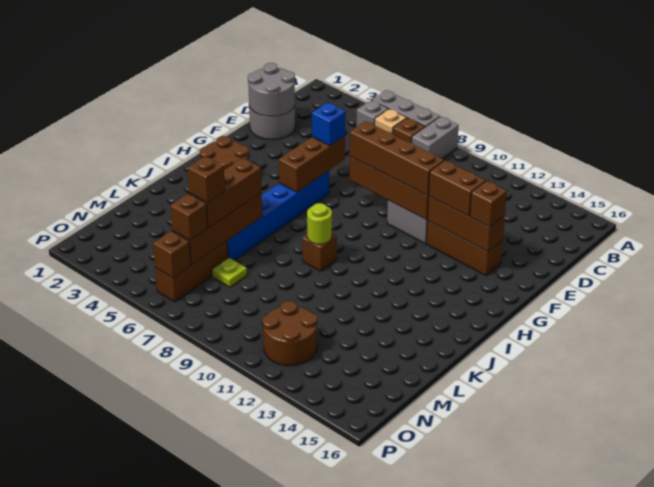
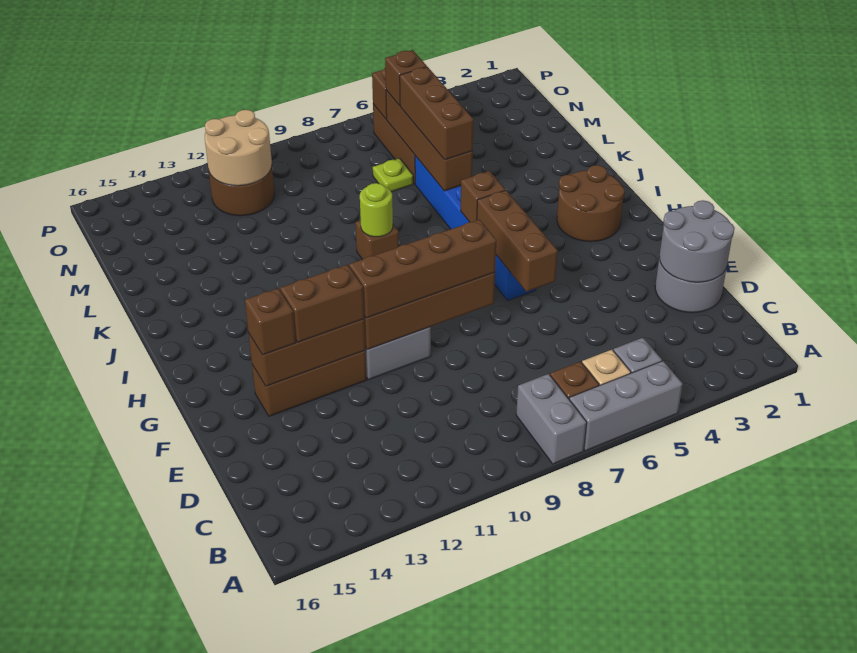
blue 1x1 brick [312,103,345,146] -> none
brown 1x1 brick [188,156,225,203] -> brown 1x1 brick moved to [461,171,505,222]
none -> tan 2x2 round brick [205,110,272,186]

